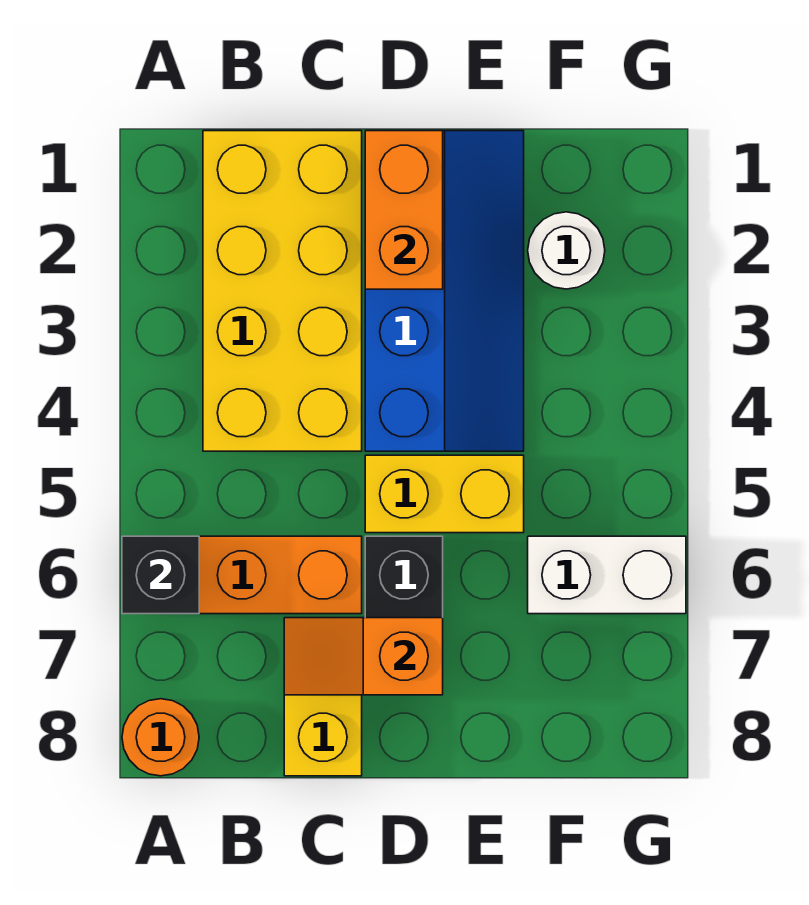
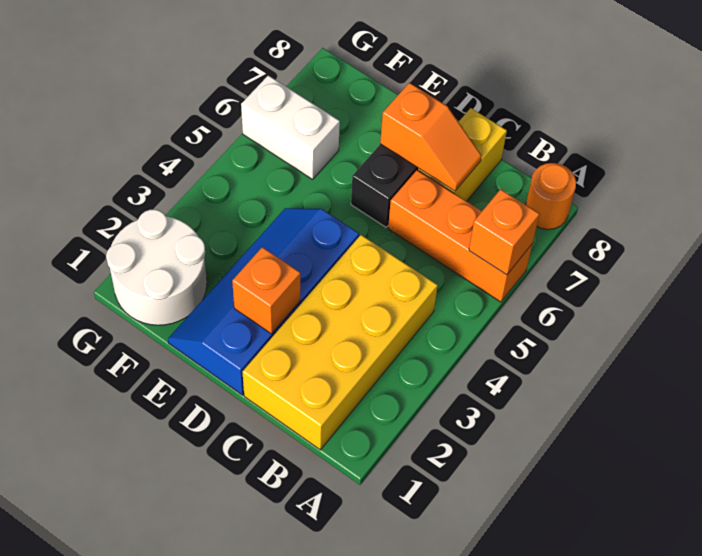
black 1x1 brick [122,536,199,614] -> orange 1x1 brick [469,189,539,275]
orange 1x2 brick [365,131,443,289] -> orange 1x1 brick [232,247,300,334]
yellow 1x2 brick [365,455,524,533] -> none
white 1x1 round brick [528,212,605,289] -> white 2x2 round brick [106,210,207,325]

